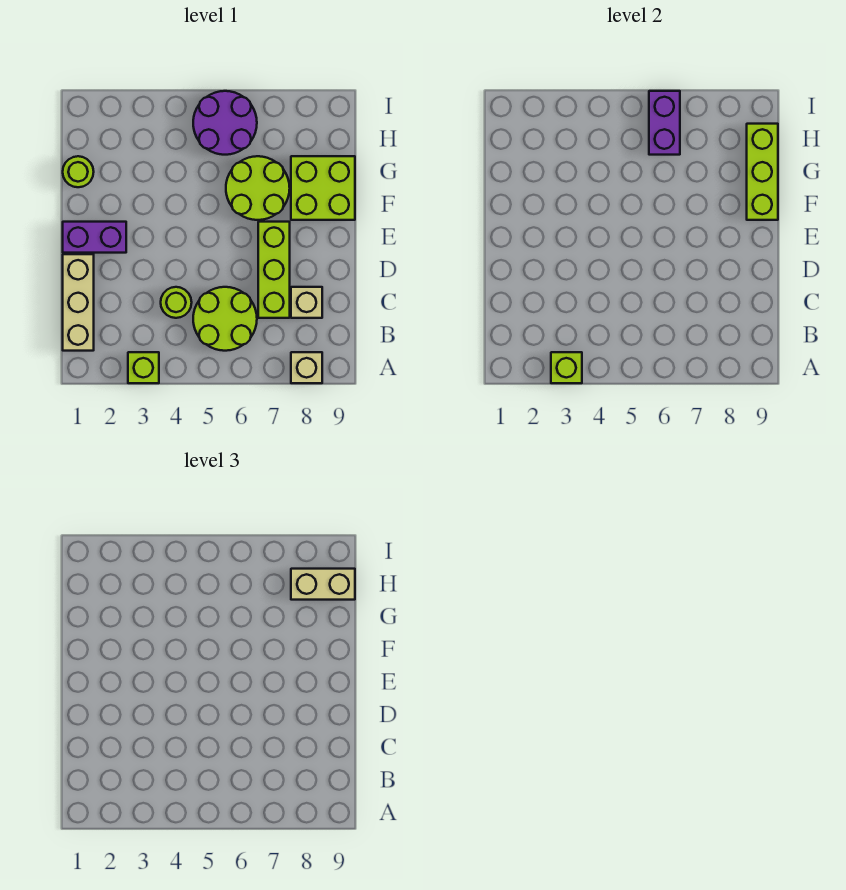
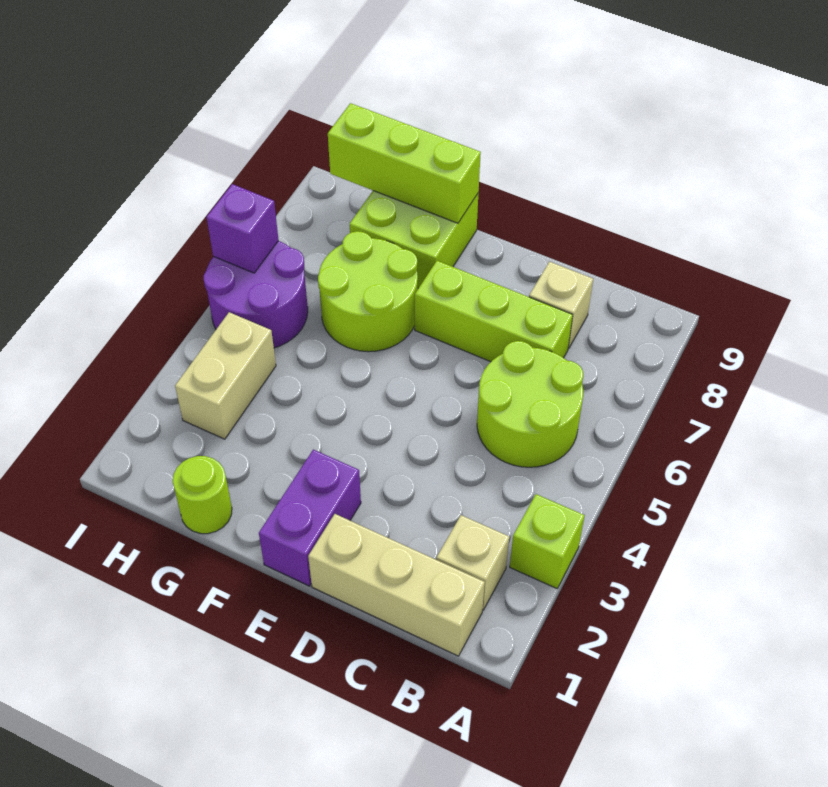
lime 1x1 brick [551,352,582,383] -> none
tan 1x1 brick [291,352,322,383] -> tan 1x1 brick moved to [437,515,509,610]
lime 1x1 round brick [161,287,192,318] -> none
purple 1x2 brick [649,91,680,155] -> purple 1x1 brick [207,184,279,273]
tan 1x2 brick [291,569,355,600] -> tan 1x2 brick moved to [175,312,276,439]

